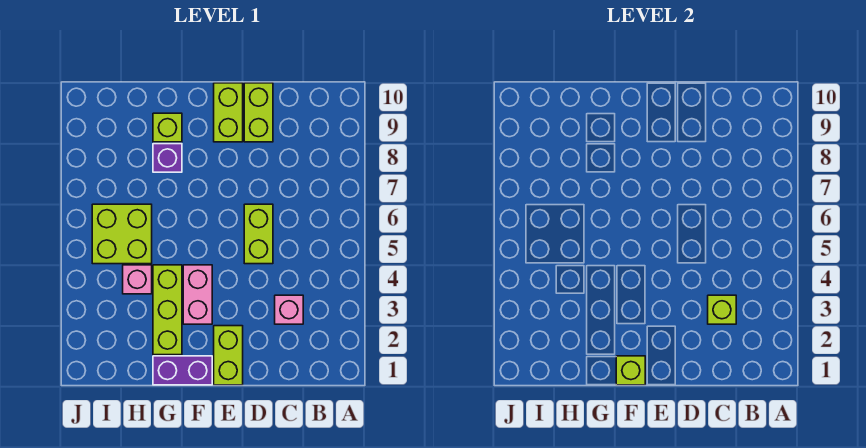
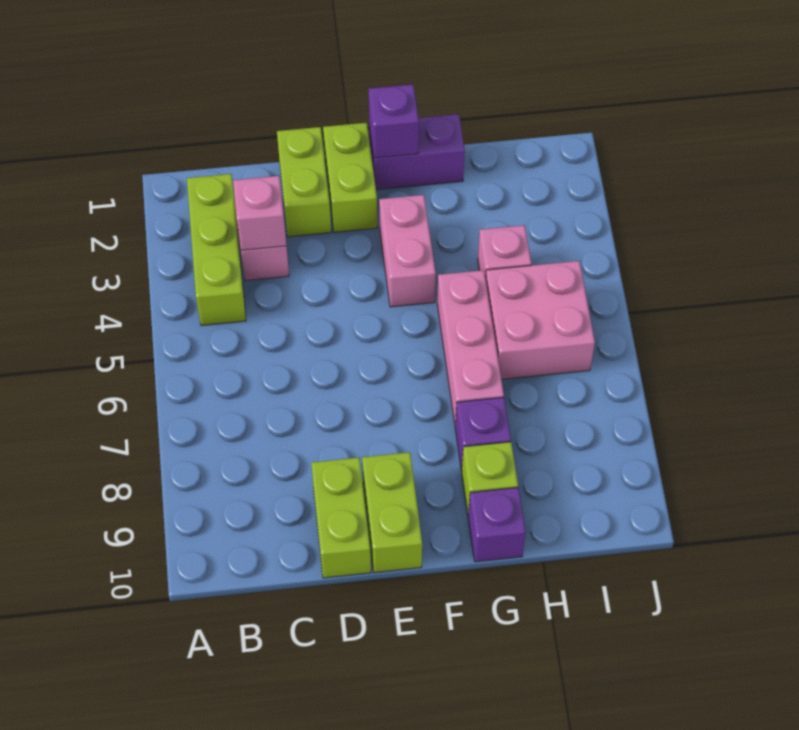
lime 1x1 brick [708,295,736,324] -> pink 1x1 brick [233,176,286,250]
lime 1x2 brick [244,204,273,264] -> lime 1x2 brick moved to [277,127,331,237]
lime 1x1 brick [616,356,645,385] -> purple 1x1 brick [369,84,419,158]
lime 1x3 brick [153,265,182,355] -> lime 1x3 brick moved to [187,174,246,326]
none -> pink 1x3 brick [437,270,504,427]
none -> purple 1x1 brick [468,488,526,562]
lime 2x2 brick [92,204,152,264] -> pink 2x2 brick [486,261,595,379]

